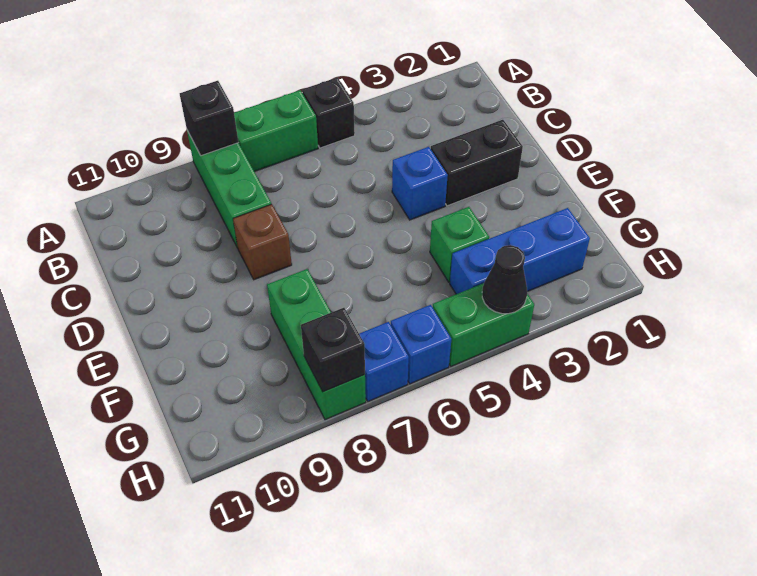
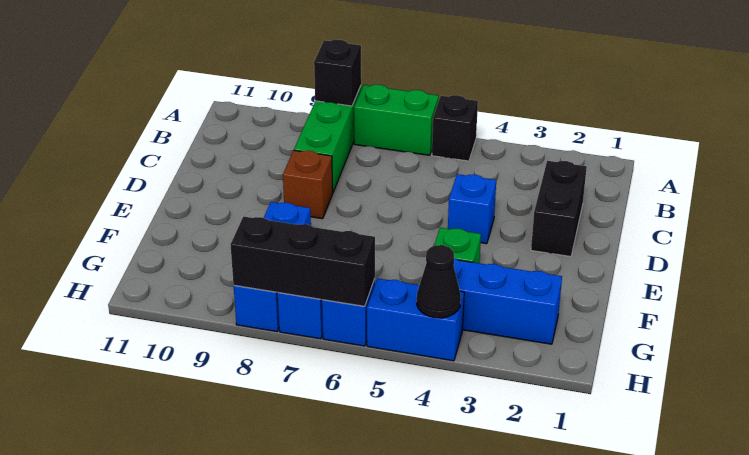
black 1x2 brick [431,120,523,206] -> black 1x2 brick turned to [531,161,587,257]
green 1x3 brick [267,269,366,420] -> blue 1x3 brick [234,202,311,332]
green 1x2 brick [433,283,534,366] -> blue 1x2 brick [367,278,464,361]
black 1x1 brick [301,308,365,392] -> black 1x3 brick [230,217,375,306]

